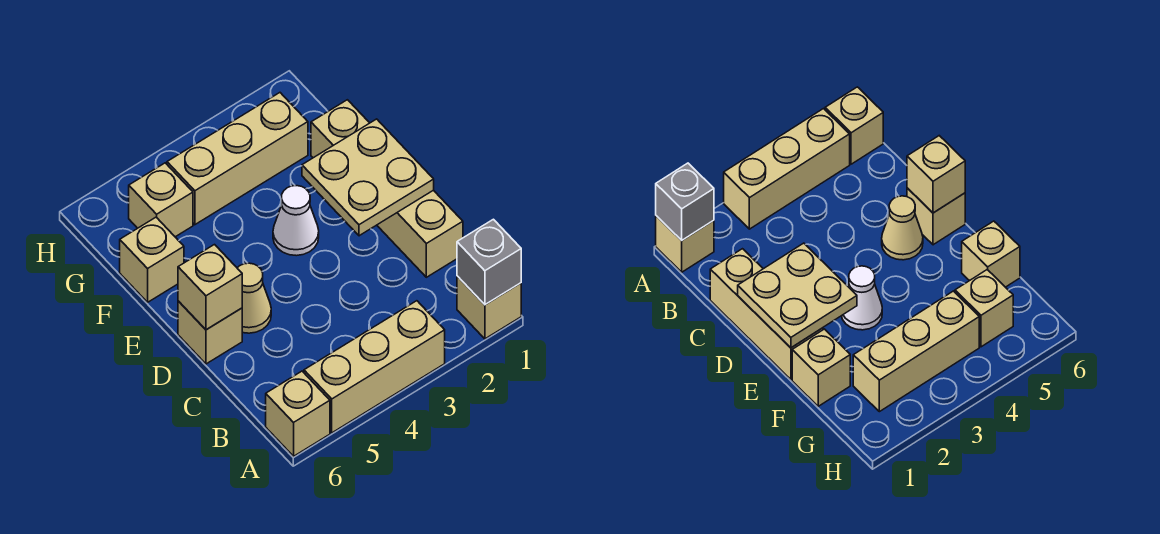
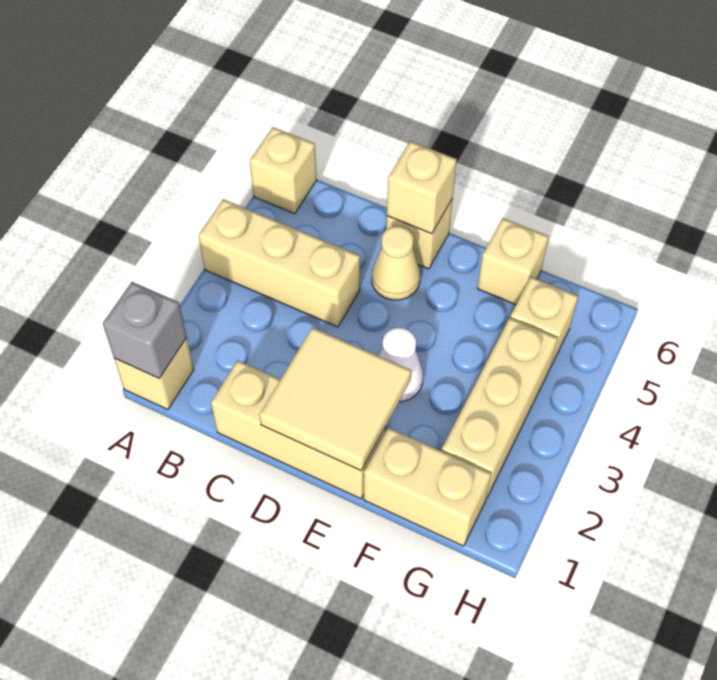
tan 1x3 brick [304,301,445,433] -> tan 1x3 brick turned to [198,199,360,327]
tan 2x2 plate [302,119,434,236] -> tan 2x2 tile [259,327,411,471]
tan 1x1 brick [311,100,369,158] -> tan 1x2 brick [364,428,491,546]

